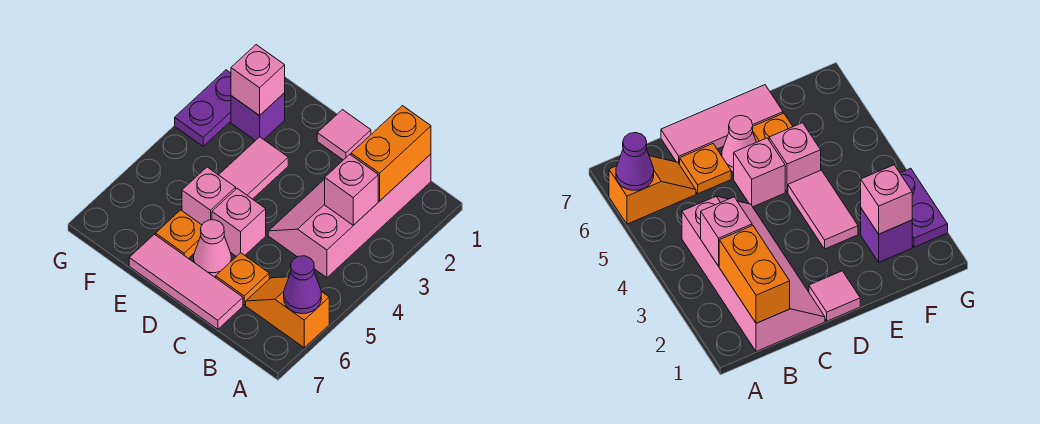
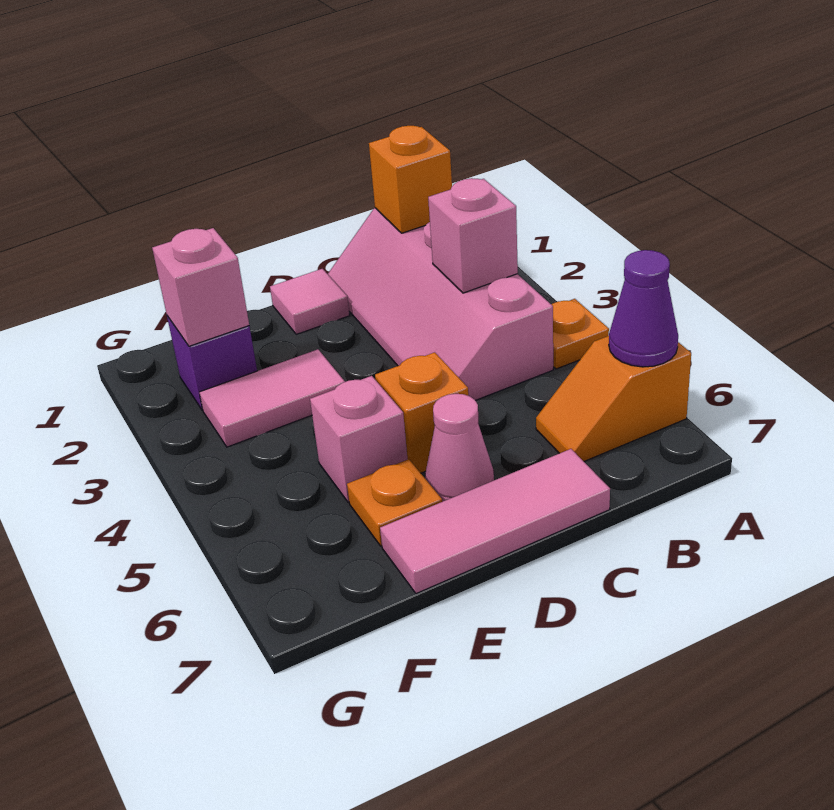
orange 1x2 brick [351,106,431,201] -> orange 1x1 brick [369,126,452,233]
orange 1x1 plate [215,253,269,305] -> orange 1x1 plate moved to [551,299,609,369]
pink 1x1 brick [212,189,266,257] -> orange 1x1 brick [375,352,468,473]
pink 1x2 tile [219,137,288,199] -> pink 1x2 tile turned to [199,349,345,447]
purple 1x2 plate [175,70,231,146] -> none

